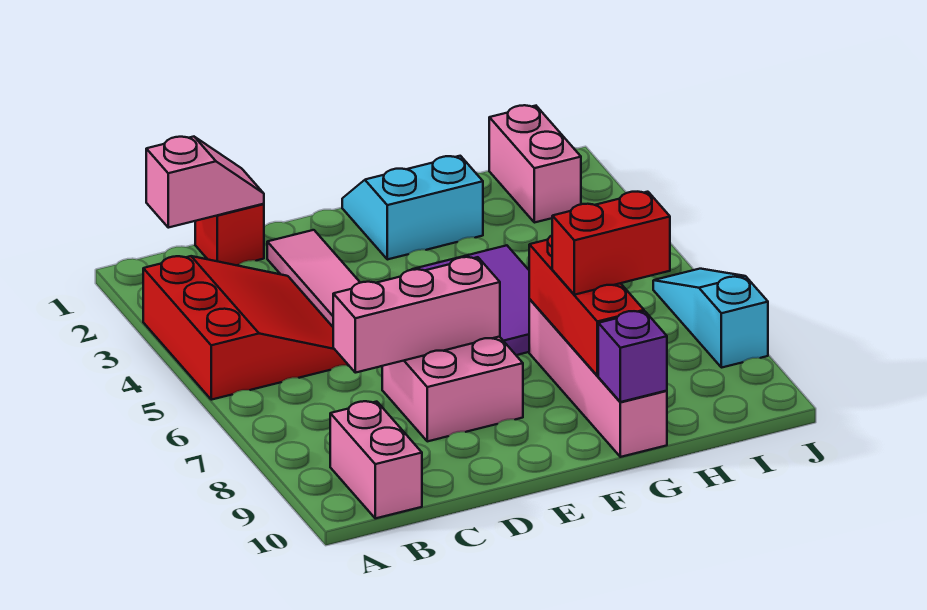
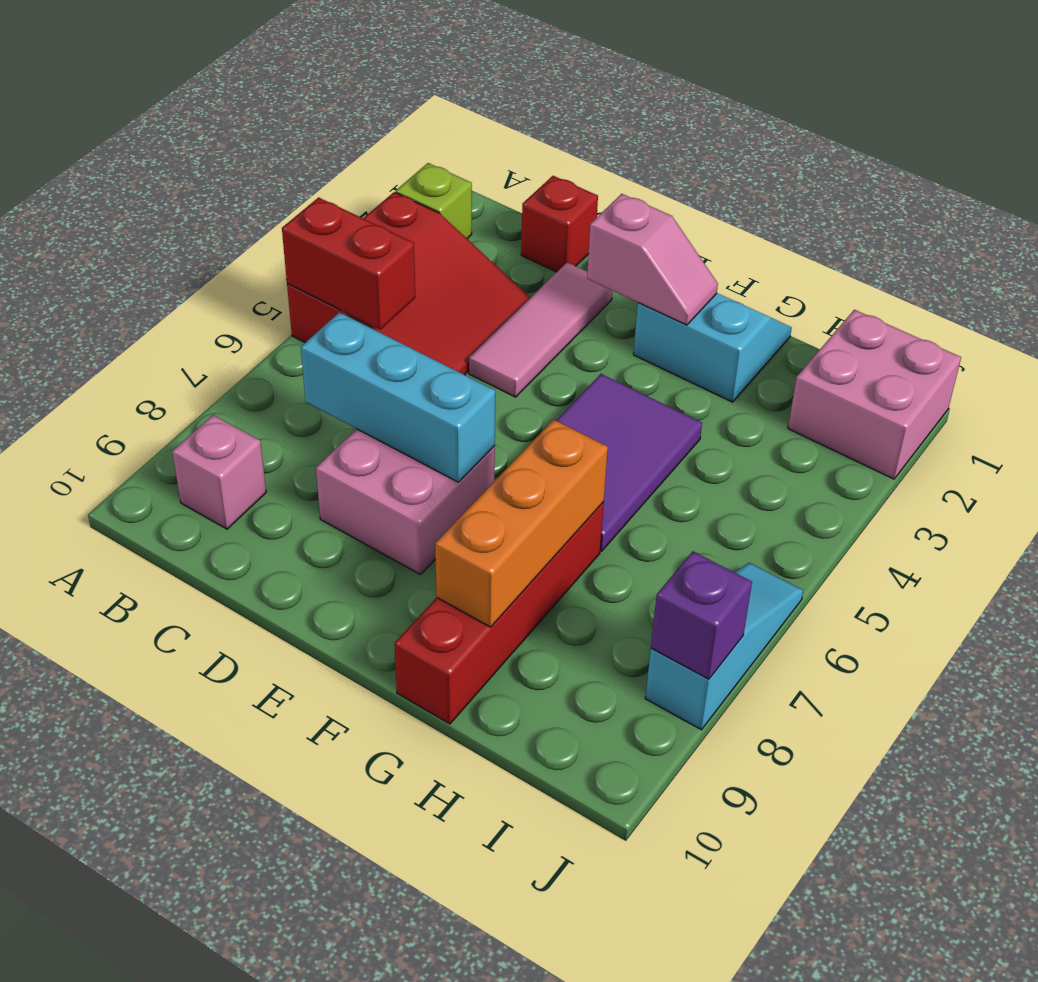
none -> lime 1x1 brick [396,163,472,239]
pink 1x2 slope [146,137,264,228] -> pink 1x2 slope moved to [587,194,718,325]
pink 1x2 brick [330,401,422,518] -> pink 1x1 brick [172,415,266,529]
pink 1x3 brick [333,257,500,373] -> cyan 1x3 brick [301,312,495,482]
pink 1x4 brick [529,299,667,457] -> red 1x4 brick [394,502,604,724]
red 1x3 brick [529,236,644,376] -> orange 1x3 brick [435,420,608,627]
red 1x2 brick [552,192,670,295] -> red 1x2 brick moved to [282,197,416,330]
purple 1x1 brick [598,311,667,402] -> purple 1x1 brick moved to [651,551,752,679]
pink 1x2 brick [489,105,581,223] -> pink 2x2 brick [788,310,961,479]

